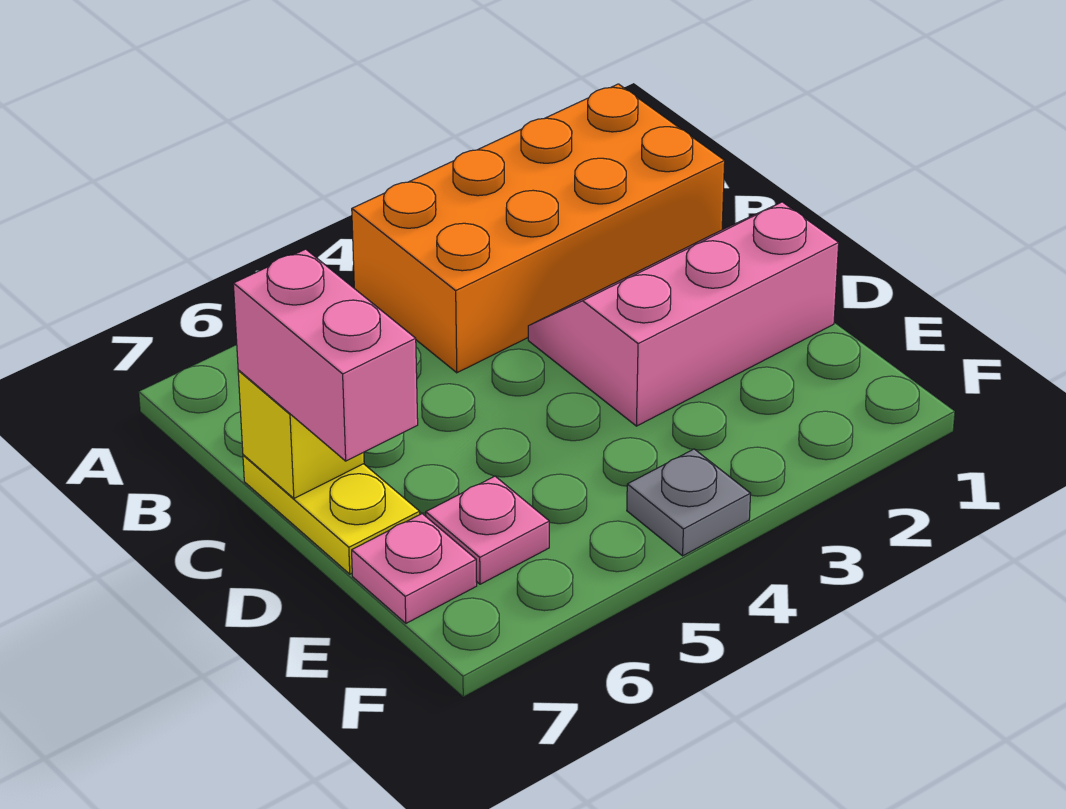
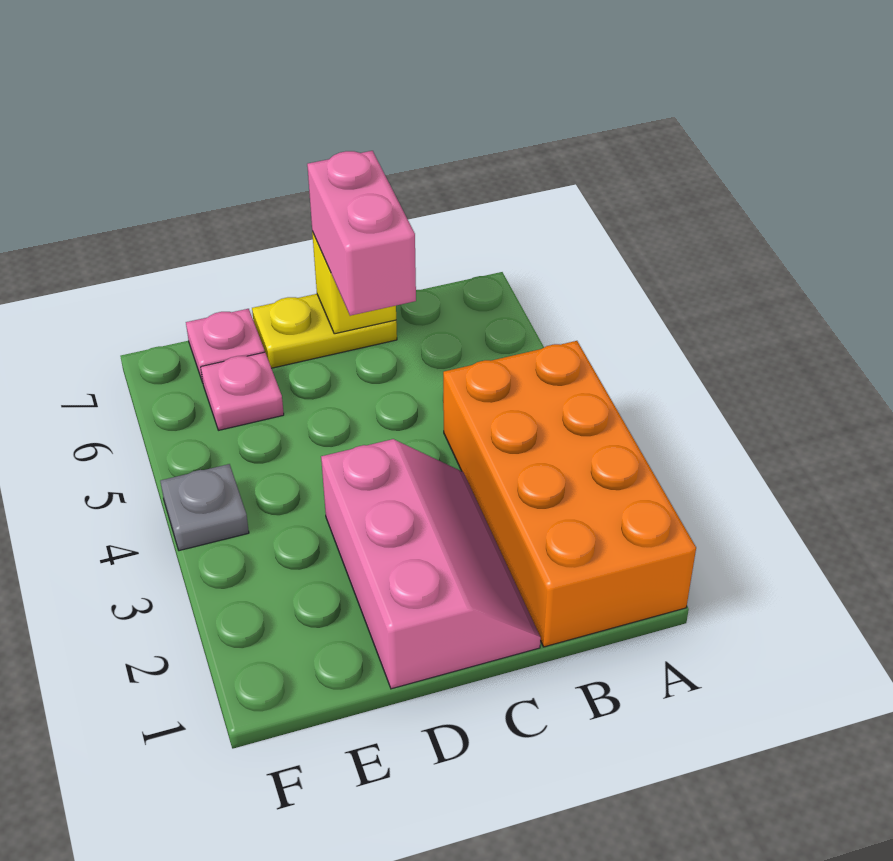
pink 1x2 brick [233,249,418,461] -> pink 1x2 brick turned to [307,151,416,316]

